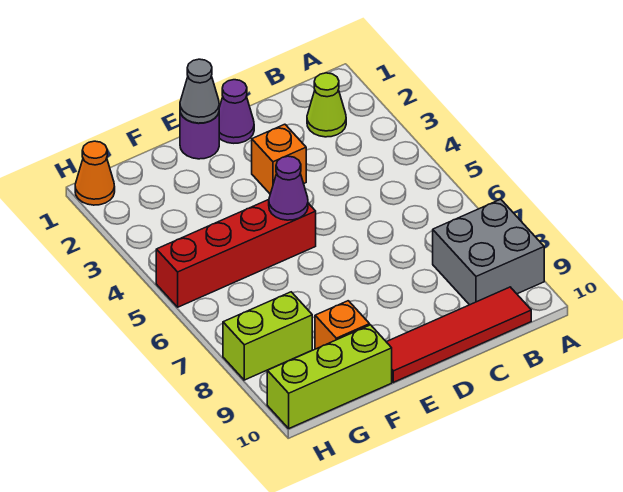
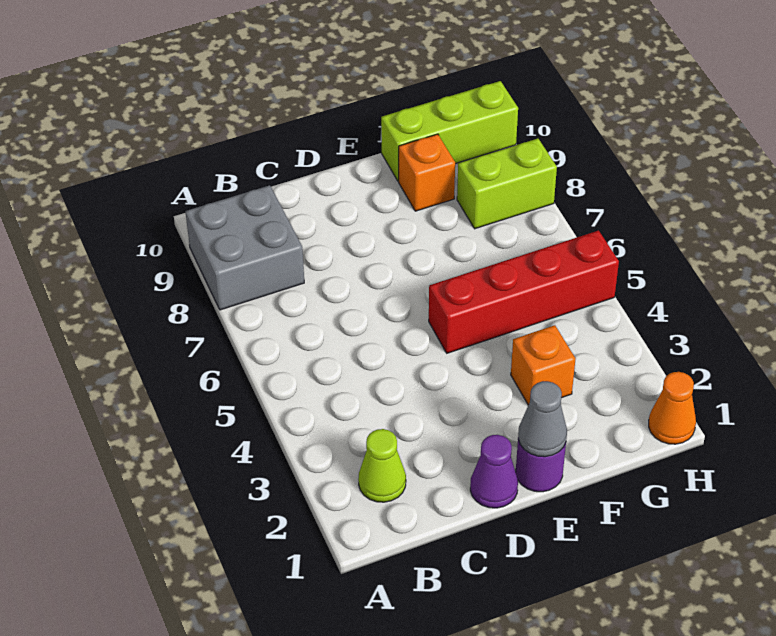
red 1x4 tile [387,287,531,382] -> none
orange 1x1 brick [252,124,306,194] -> orange 1x1 brick moved to [511,325,575,405]
purple 1x1 cone [269,156,308,220] -> none

